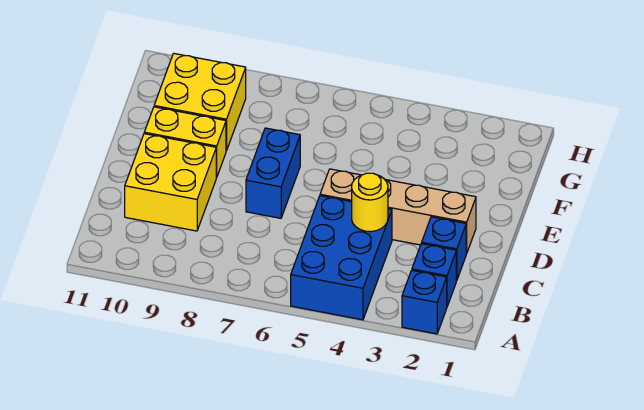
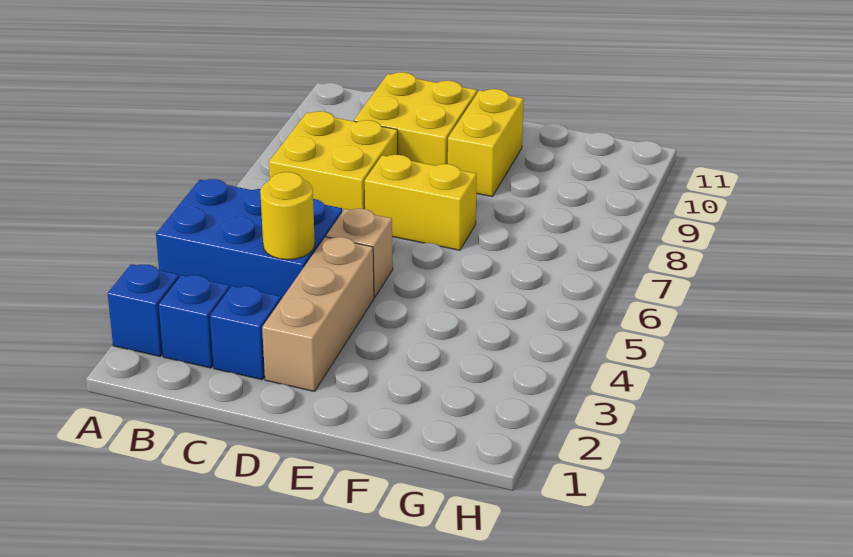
blue 1x2 brick [246,128,300,218] -> yellow 1x2 brick [365,155,477,250]
yellow 2x2 brick [154,53,246,151] -> yellow 2x2 brick moved to [269,111,398,212]

